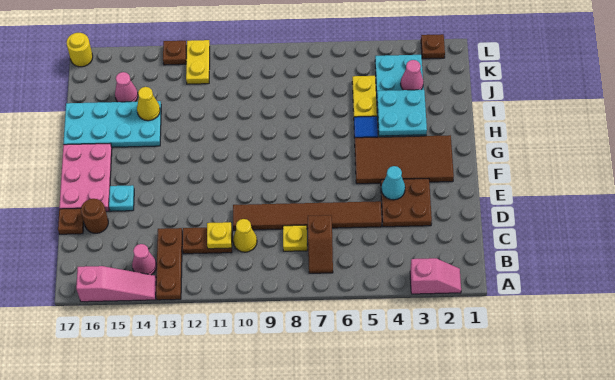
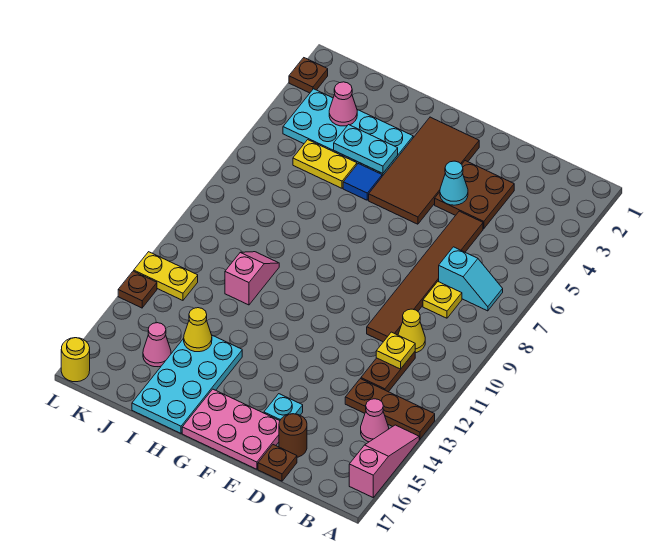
pink 1x2 slope [410,258,461,294] -> pink 1x2 slope moved to [225,252,279,305]
brown 1x2 slope [308,215,333,273] -> cyan 1x2 slope [439,247,503,311]
cyan 2x2 plate [377,90,427,136] -> cyan 1x2 plate [334,125,398,174]

